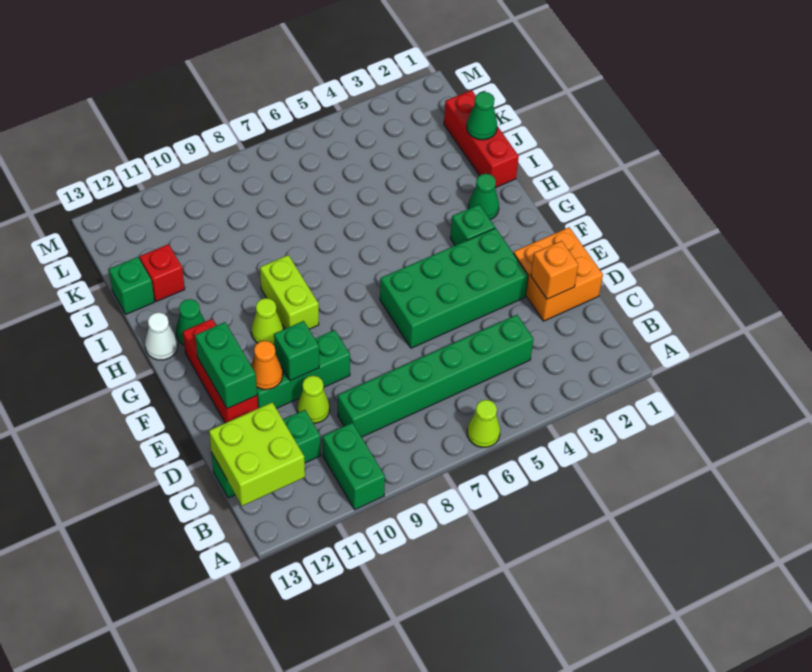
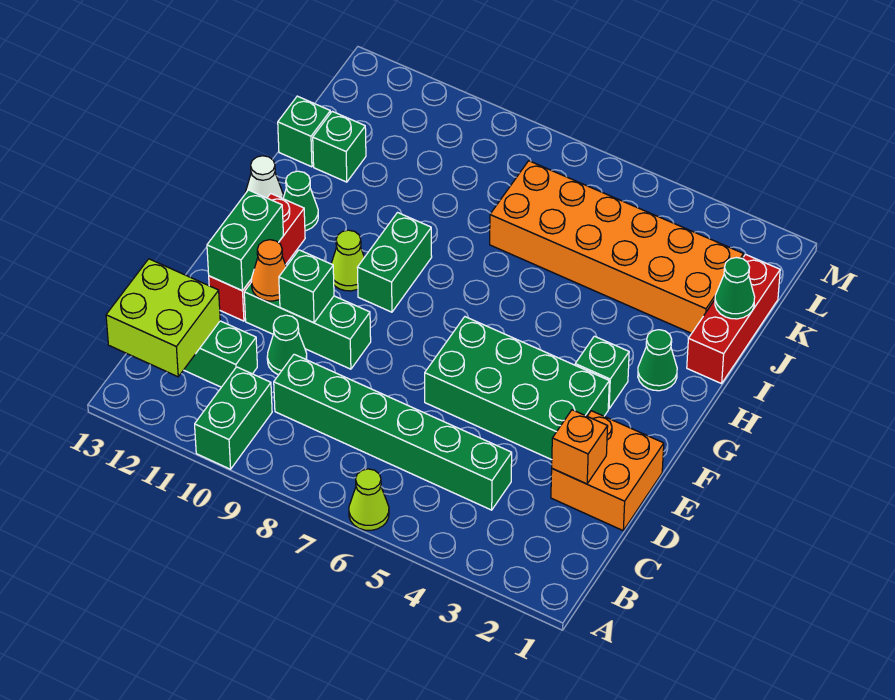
lime 1x1 cone [297,376,330,423] -> green 1x1 cone [267,315,307,375]
lime 1x2 brick [260,255,319,329] -> green 1x2 brick [357,213,432,312]
none -> orange 2x6 brick [490,161,744,333]
red 1x1 brick [140,244,185,302] -> green 1x1 brick [313,111,366,182]

